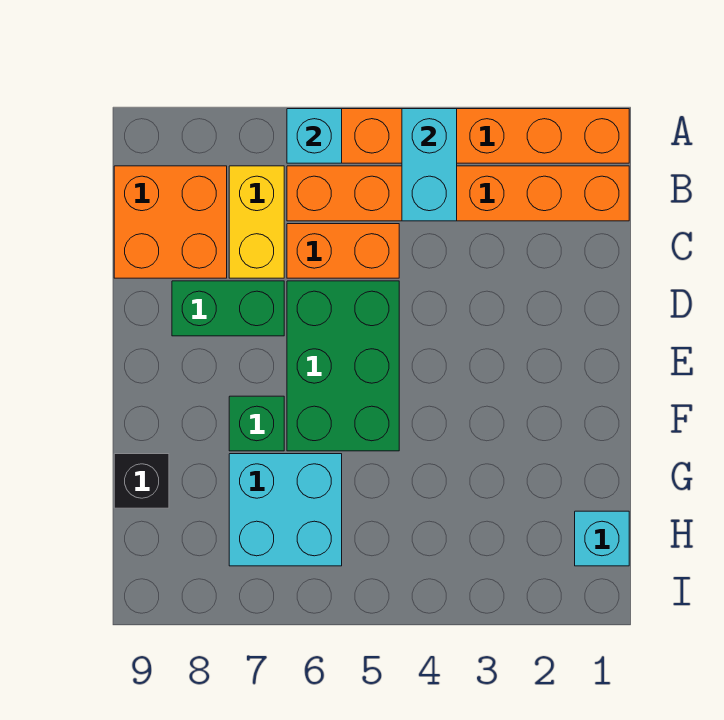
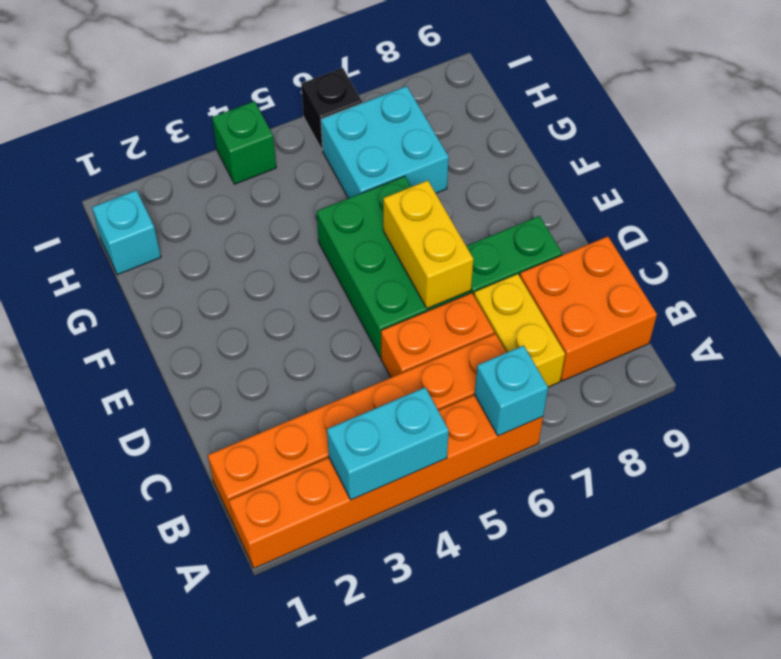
cyan 1x2 brick [402,109,457,221] -> cyan 1x2 brick turned to [327,387,449,500]
none -> yellow 1x2 brick [383,180,473,309]
green 1x1 brick [229,396,284,451] -> green 1x1 brick moved to [212,101,276,184]
black 1x1 brick [114,454,169,508] -> black 1x1 brick moved to [301,68,362,150]

